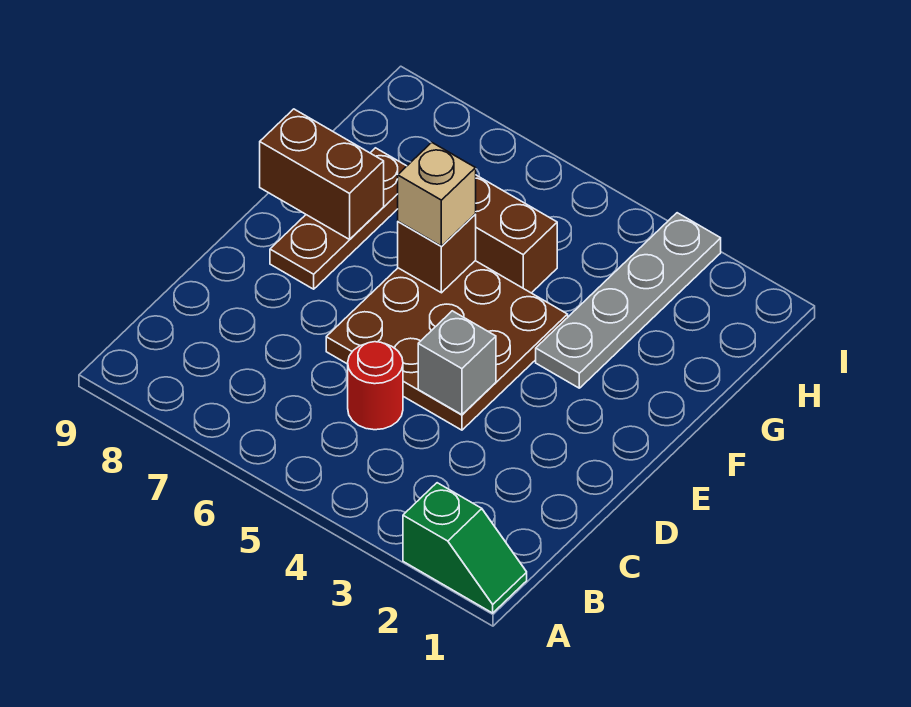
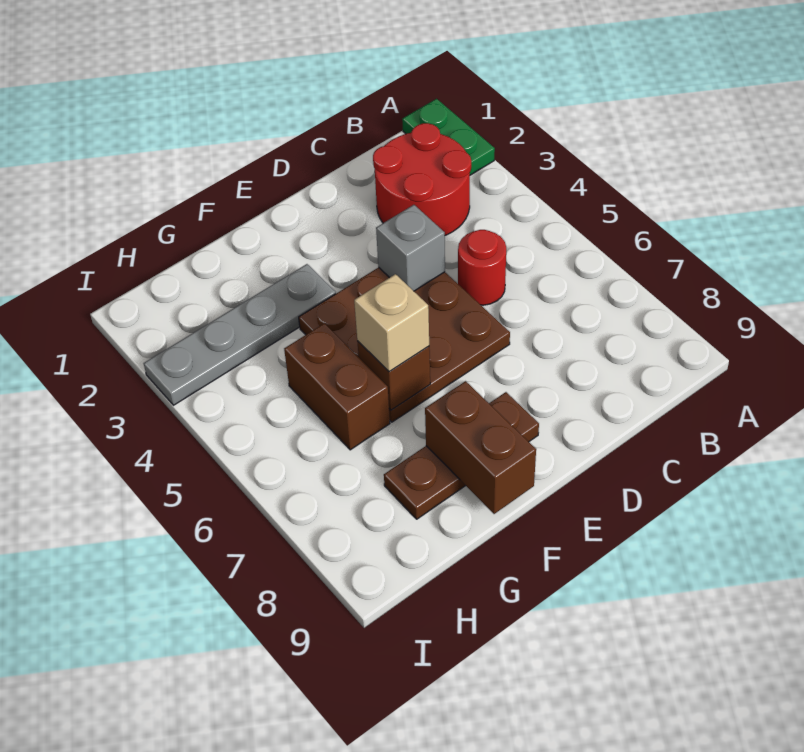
green 1x2 slope [403,483,527,613] -> green 1x2 plate [402,99,495,175]
none -> red 2x2 round brick [373,123,471,235]

